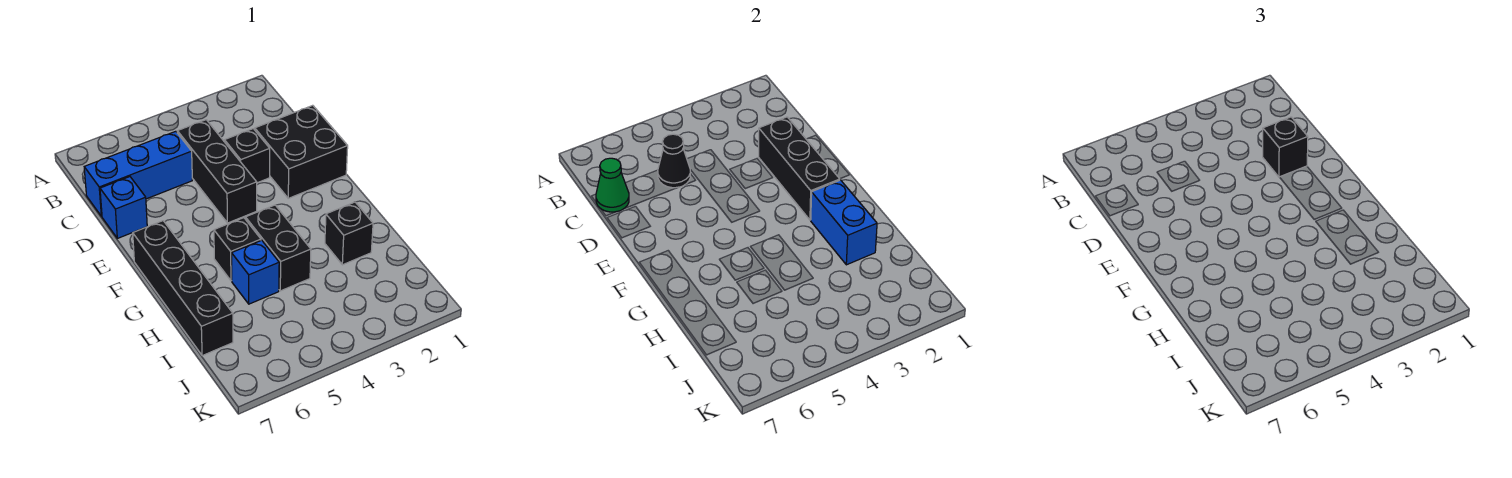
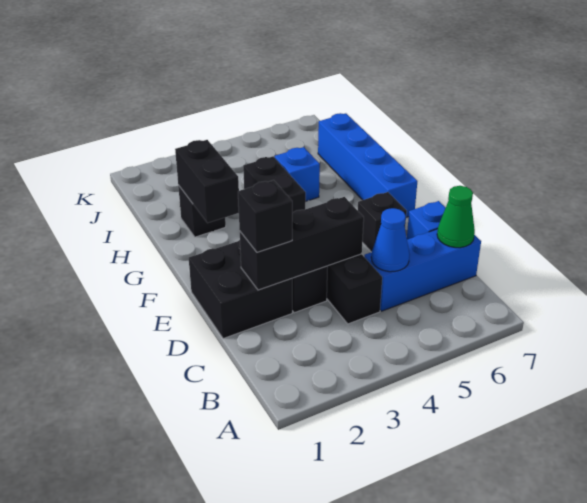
black 1x1 cone [658,134,690,188] -> blue 1x1 cone [371,208,410,272]
black 1x3 brick [759,117,840,220] -> black 1x3 brick turned to [240,197,364,290]
black 1x4 brick [133,221,233,356] -> blue 1x4 brick [318,113,417,217]
blue 1x2 brick [811,180,877,265] -> black 1x2 brick [175,140,239,223]
black 1x1 brick [214,218,261,281] -> black 1x1 brick moved to [358,192,407,252]

